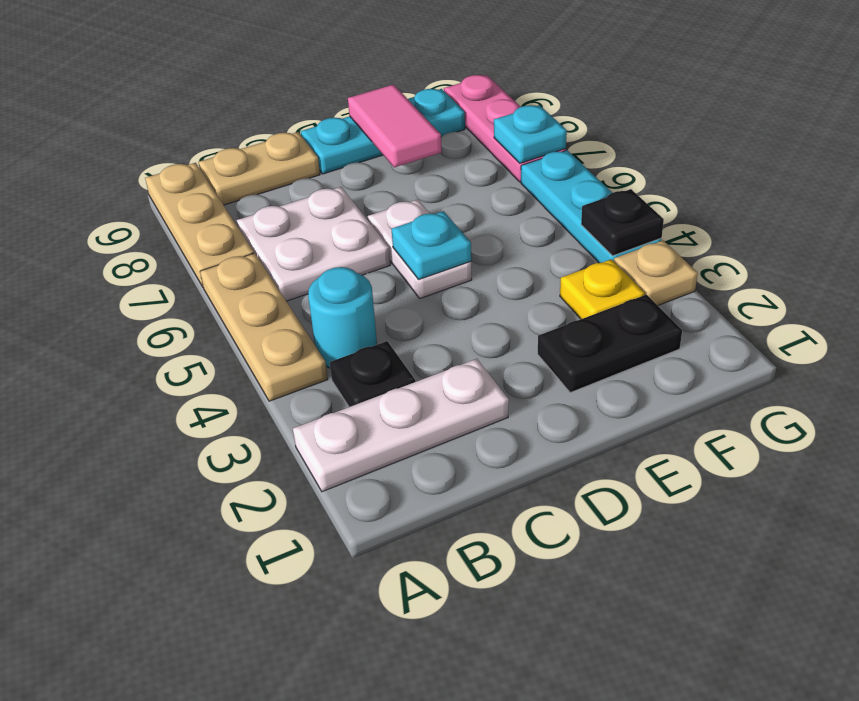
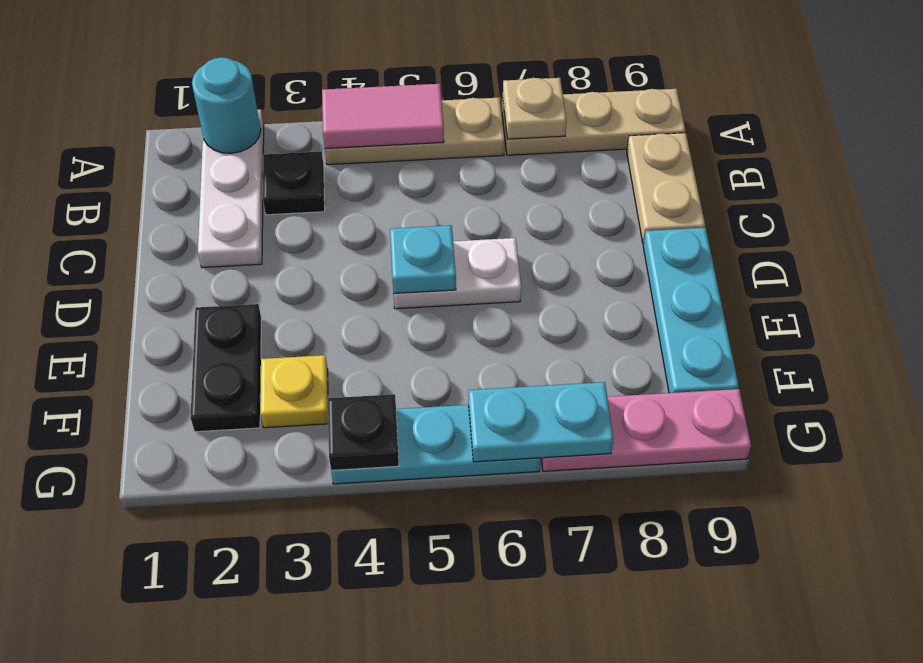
cyan 1x1 round brick [308,267,377,368] -> cyan 1x1 round brick moved to [192,57,261,153]
white 2x2 plate [237,187,390,301] -> none
pink 1x2 tile [348,84,442,167] -> pink 1x2 tile moved to [322,84,444,149]
tan 1x1 plate [614,240,698,305] -> tan 1x1 plate moved to [503,78,567,139]
cyan 1x1 plate [494,105,567,163] -> cyan 1x2 plate [469,382,614,462]

